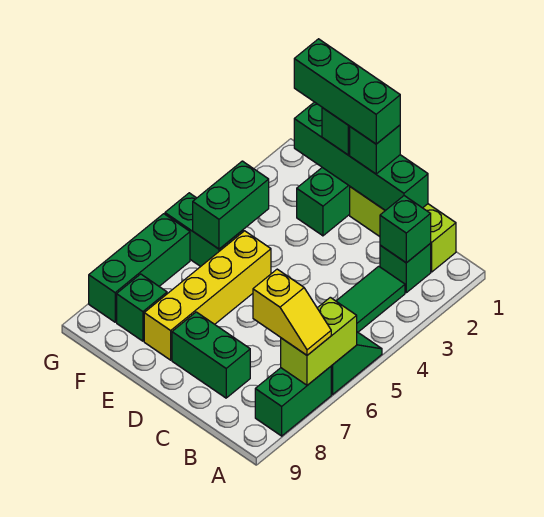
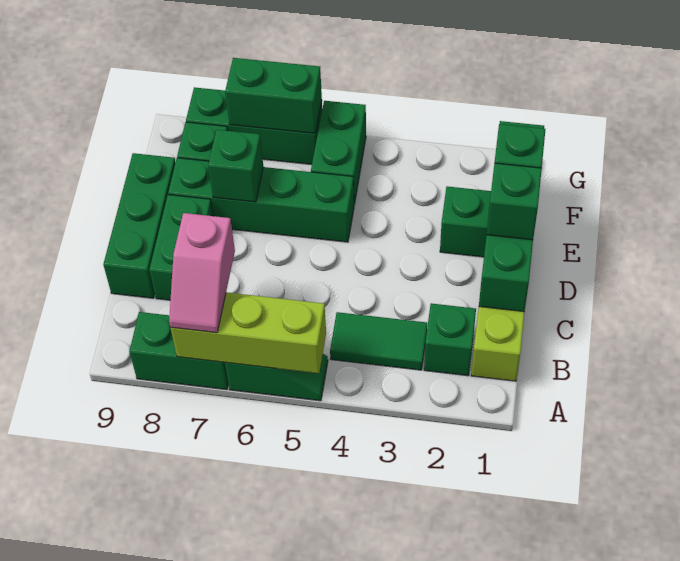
lime 1x2 brick [281,297,357,385] -> lime 1x3 brick [171,292,326,373]
yellow 1x2 slope [253,269,331,355] -> pink 1x2 slope [169,213,235,333]
green 1x1 brick [380,196,431,263] -> green 1x1 brick moved to [208,130,263,202]
green 1x3 brick [294,39,400,144] -> green 1x3 brick moved to [103,153,175,298]
yellow 1x4 brick [144,231,271,360] -> green 1x4 brick [168,158,354,242]
green 1x2 brick [193,161,269,249] -> green 1x2 brick moved to [225,58,322,133]

